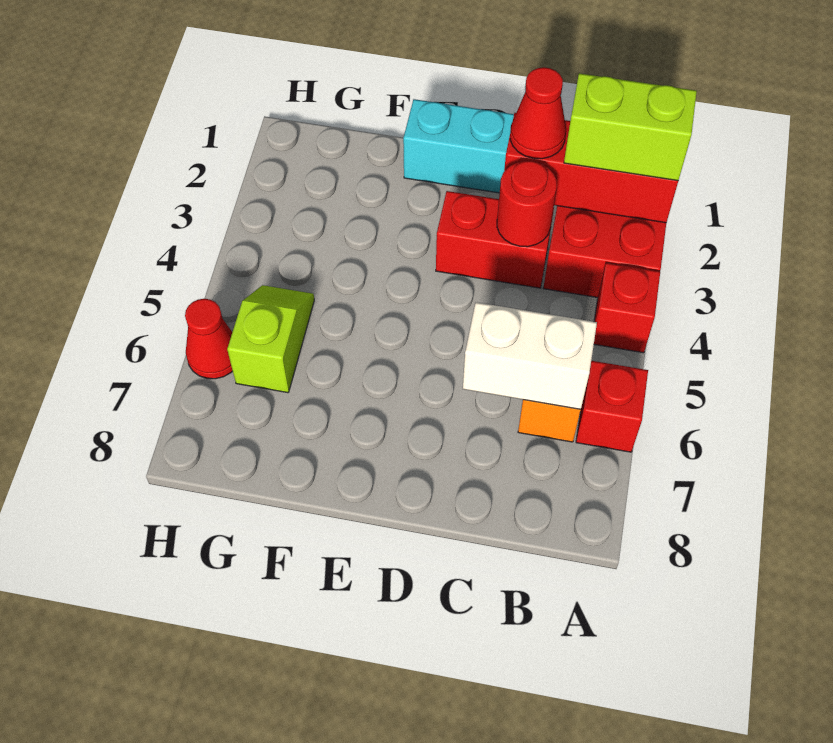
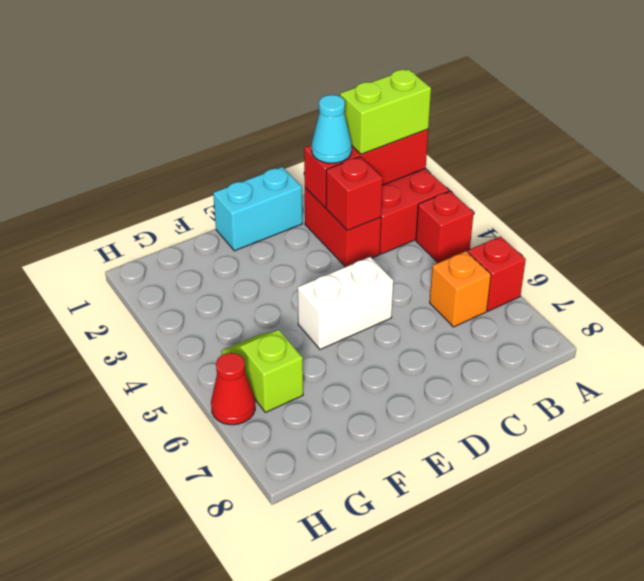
white 1x2 brick [463,302,597,410] -> white 1x2 brick moved to [298,257,393,349]
red 1x1 cone [510,67,566,159] -> cyan 1x1 cone [312,95,352,163]
red 1x2 brick [436,191,554,288] -> red 1x2 brick turned to [305,188,381,267]
red 1x1 round brick [497,161,557,247] -> red 1x1 brick [326,157,383,230]

